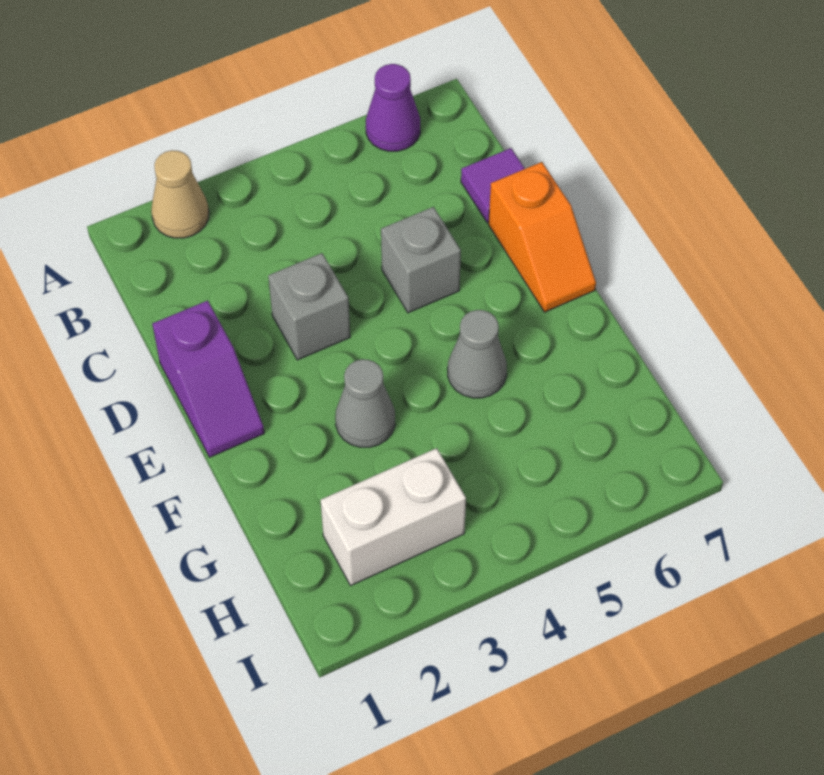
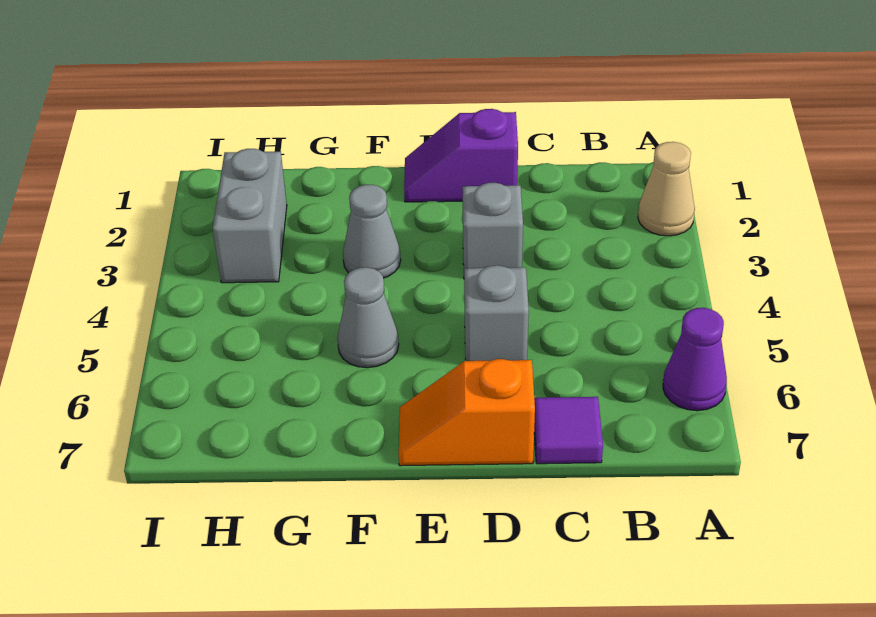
white 1x2 brick [320,448,466,586] -> grey 1x2 brick [213,149,287,283]

